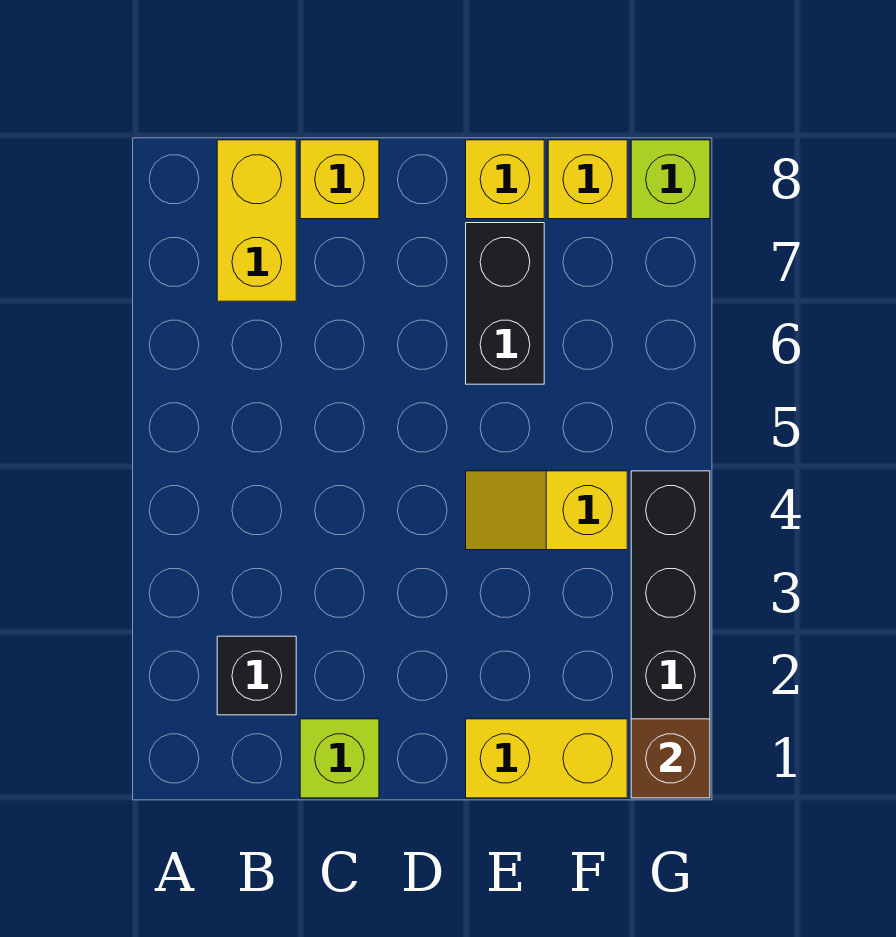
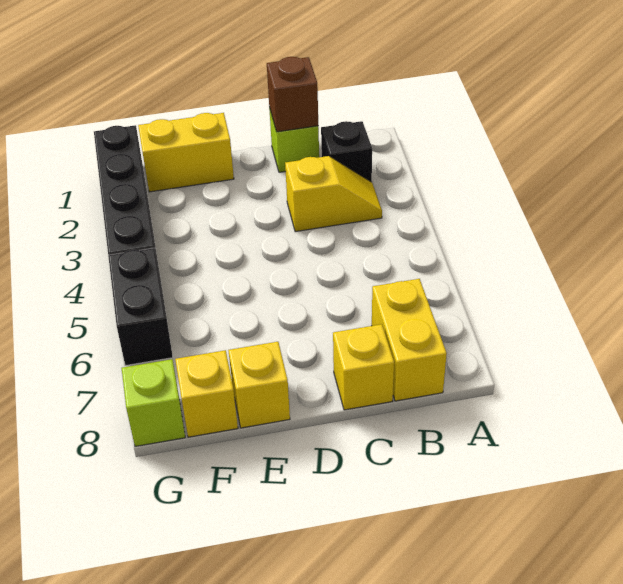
yellow 1x2 slope [466,471,627,550] -> yellow 1x2 slope moved to [285,156,382,232]
black 1x2 brick [466,223,544,384] -> black 1x2 brick moved to [108,248,173,366]
brown 1x1 brick [631,719,710,798] -> brown 1x1 brick moved to [267,57,318,132]

